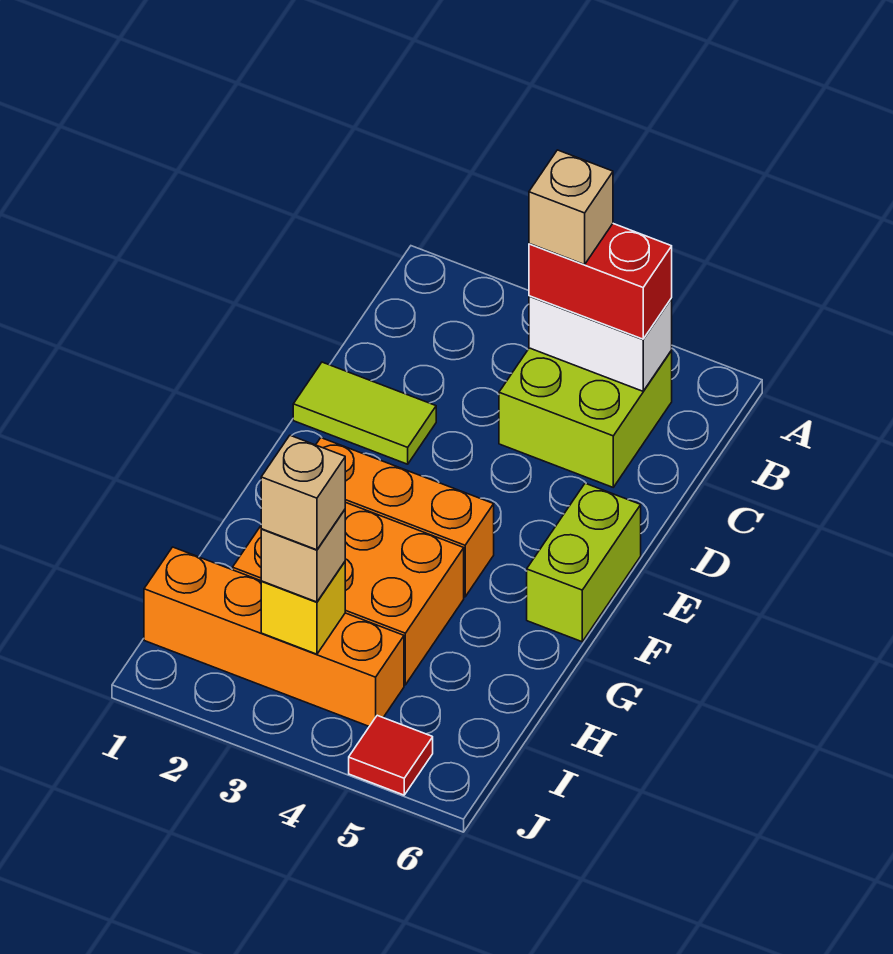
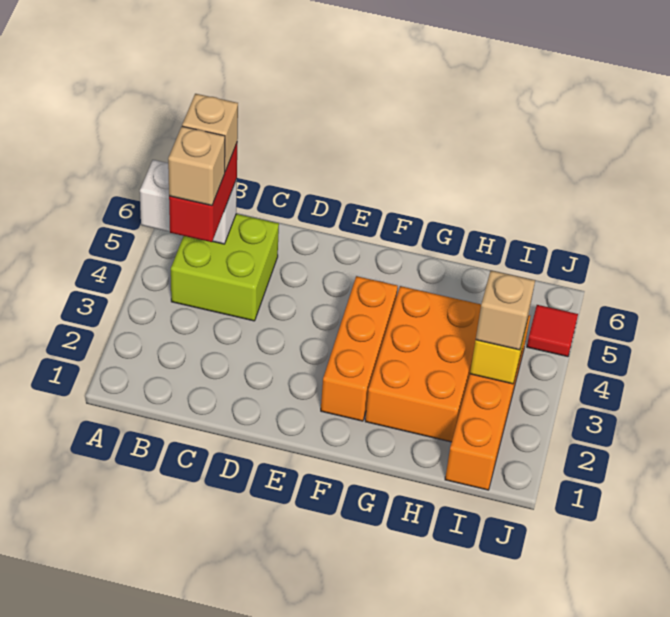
white 1x2 brick [529,296,672,391] -> white 1x2 brick turned to [140,160,237,244]
lime 1x2 tile [293,362,436,464] -> none
lime 1x2 brick [527,483,641,642] -> none
tan 1x1 brick [261,435,345,550] -> tan 1x1 brick moved to [182,94,238,171]

